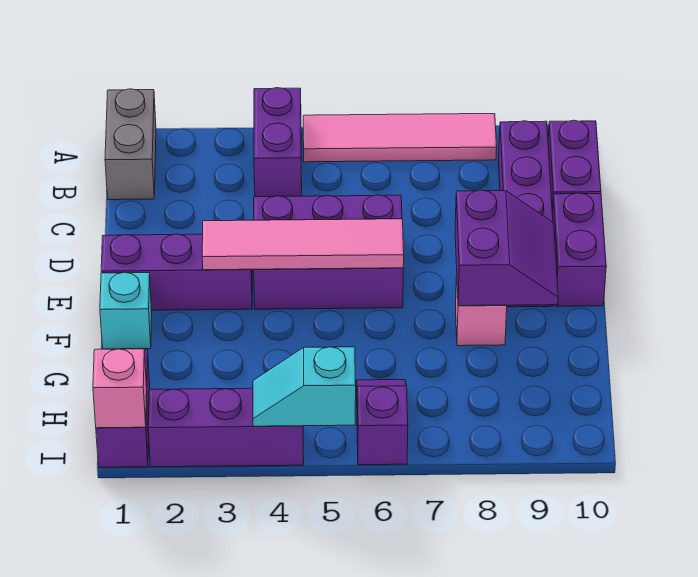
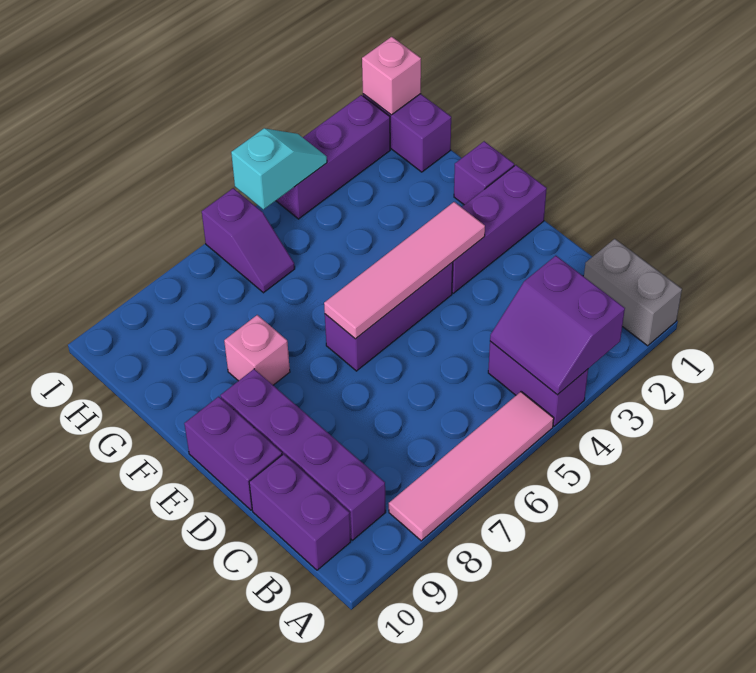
purple 2x3 brick [254,195,403,309] -> purple 1x3 brick [325,262,453,371]
purple 2x2 slope [455,190,558,306] -> purple 2x2 slope moved to [490,256,625,395]
cyan 1x1 brick [100,272,152,349] -> purple 1x1 brick [454,141,514,205]

